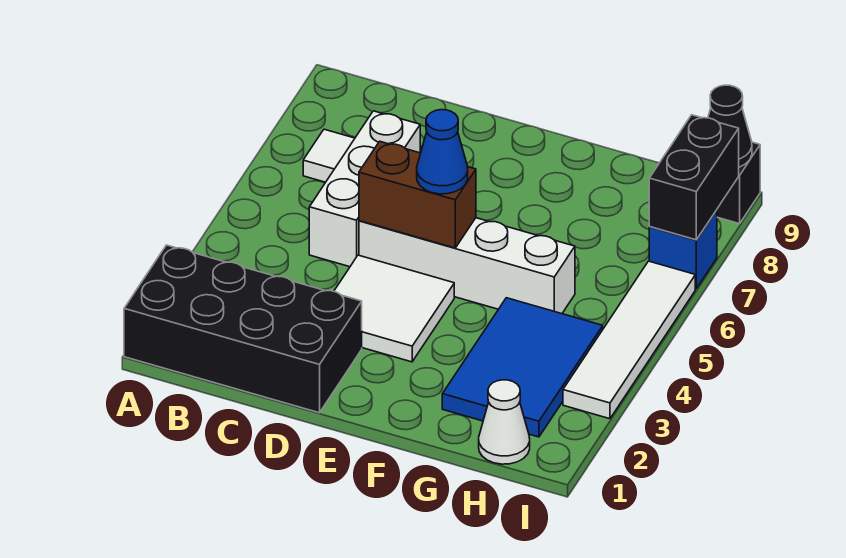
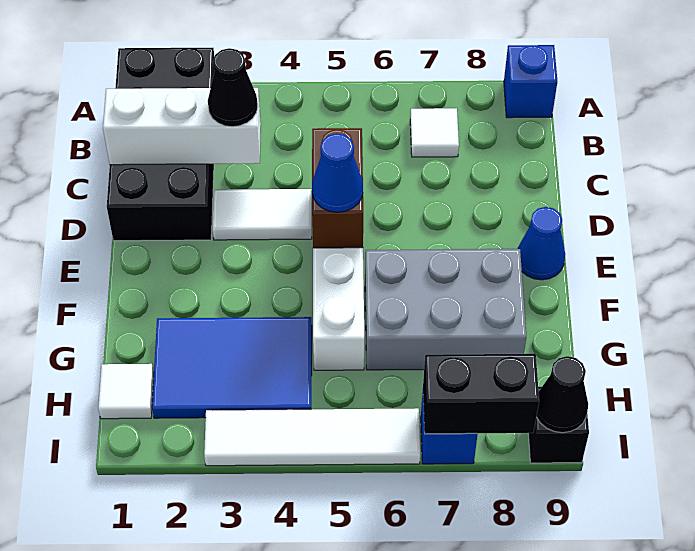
none -> blue 1x1 brick [504,45,557,118]
none -> black 1x1 cone [208,48,258,127]
white 1x3 brick [309,111,420,267] -> white 1x3 brick moved to [103,88,261,165]
white 2x2 tile [334,255,454,362] -> white 1x2 tile [213,189,312,240]
none -> blue 1x1 cone [518,207,565,280]
none -> grey 2x3 brick [365,249,526,370]
white 1x1 cone [479,380,530,464] -> white 1x1 tile [98,364,154,419]

